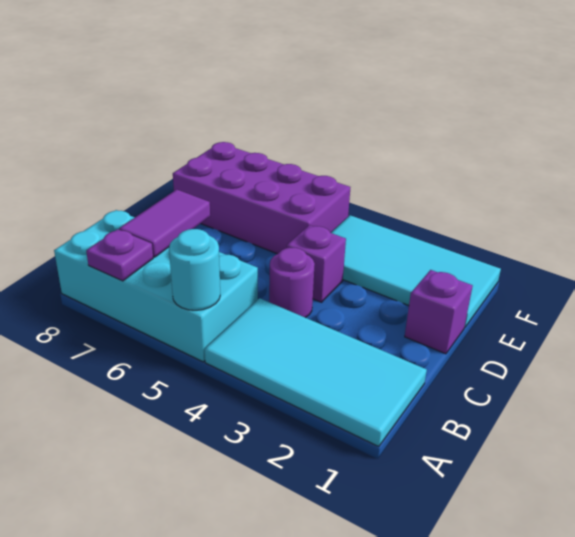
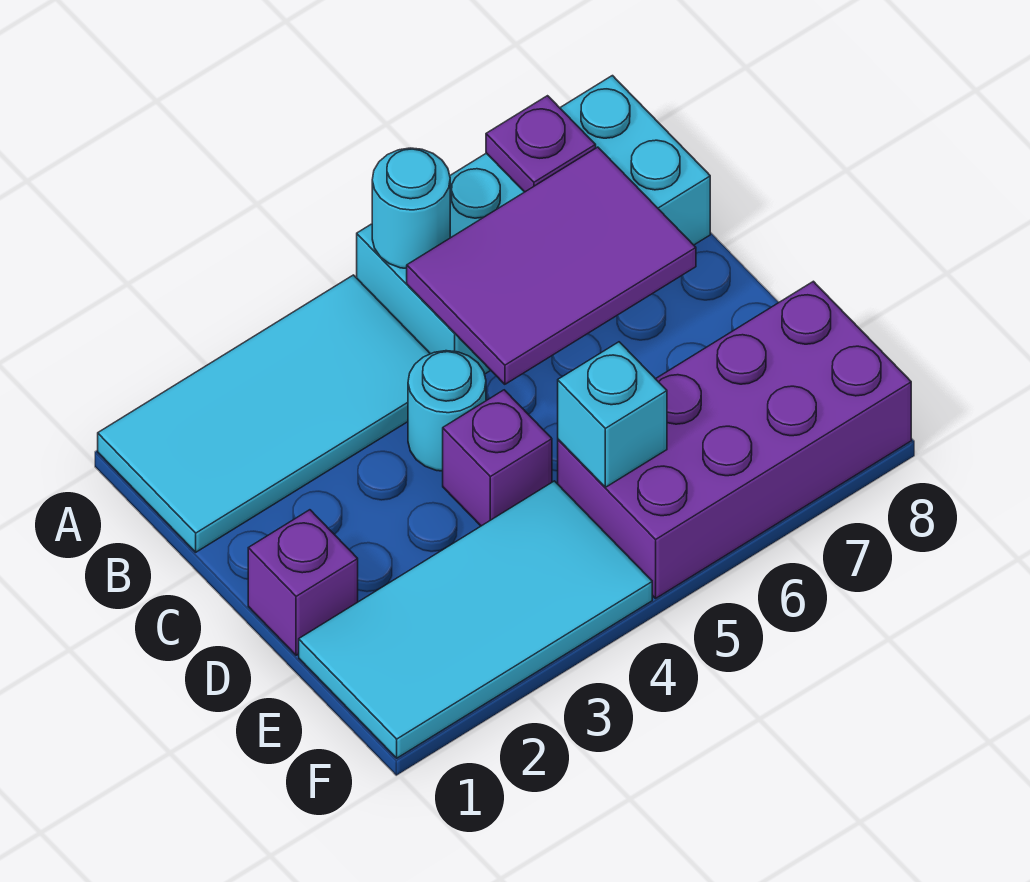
purple 1x2 tile [119,189,210,257] -> purple 2x3 tile [407,147,696,384]
purple 1x1 round brick [269,248,315,318] -> cyan 1x1 round brick [408,351,486,471]
none -> cyan 1x1 brick [558,342,667,487]

